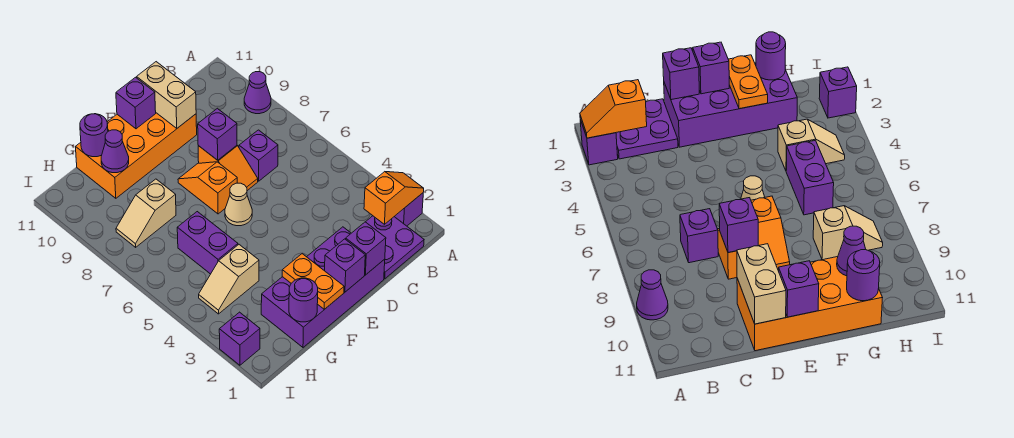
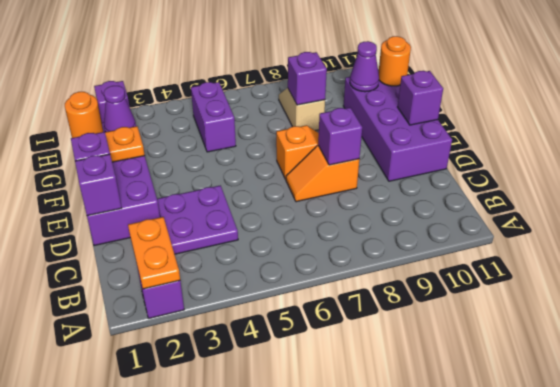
orange 1x2 slope [364,172,424,224] -> orange 1x2 plate [128,217,180,289]
purple 1x1 cone [244,72,271,114] -> purple 1x1 cone moved to [104,86,136,132]
purple 2x2 plate [366,216,424,279] -> purple 2x2 plate moved to [157,185,238,254]
purple 1x1 brick [239,130,278,181] -> purple 1x1 brick moved to [288,52,327,105]
orange 2x4 brick [76,113,197,198] -> purple 2x4 brick [343,77,452,181]
tan 1x2 brick [137,62,196,128] -> none
tan 1x1 cone [225,183,252,226] -> none
purple 1x1 round brick [289,278,318,322] -> orange 1x1 round brick [65,92,103,138]
tan 1x2 slope [199,245,259,314] -> none
purple 1x2 brick [177,212,238,274] -> purple 1x2 brick turned to [191,82,236,152]
purple 1x1 round brick [80,114,108,157] -> orange 1x1 round brick [378,36,411,86]

